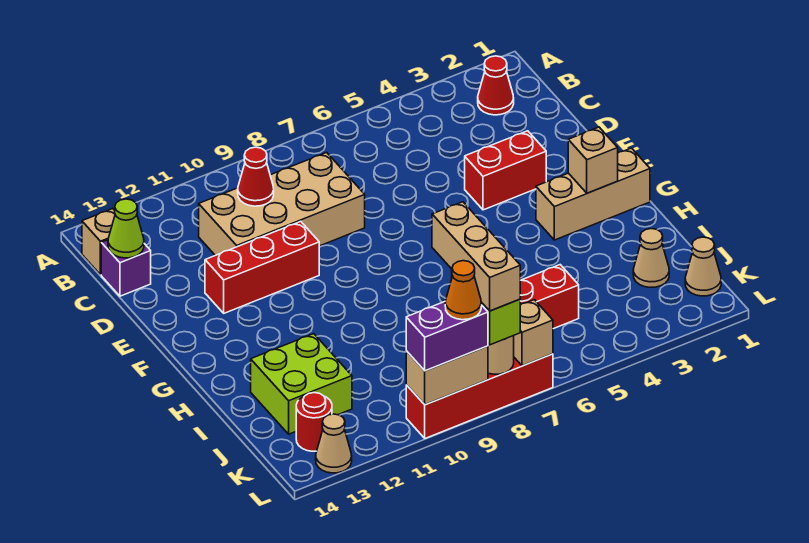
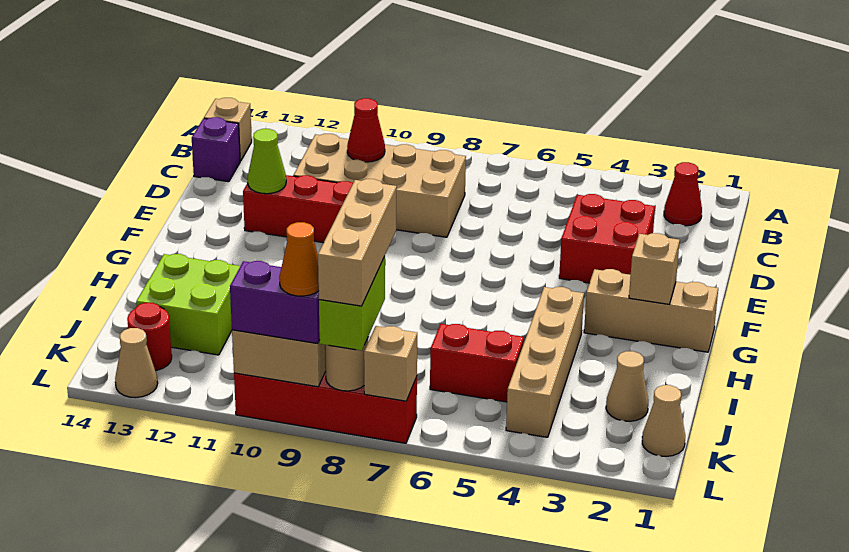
lime 1x1 cone [108,199,144,258] -> lime 1x1 cone moved to [248,129,286,194]
red 1x2 brick [465,131,546,210] -> red 2x2 brick [559,194,655,283]
none -> tan 1x4 brick [506,287,584,437]

